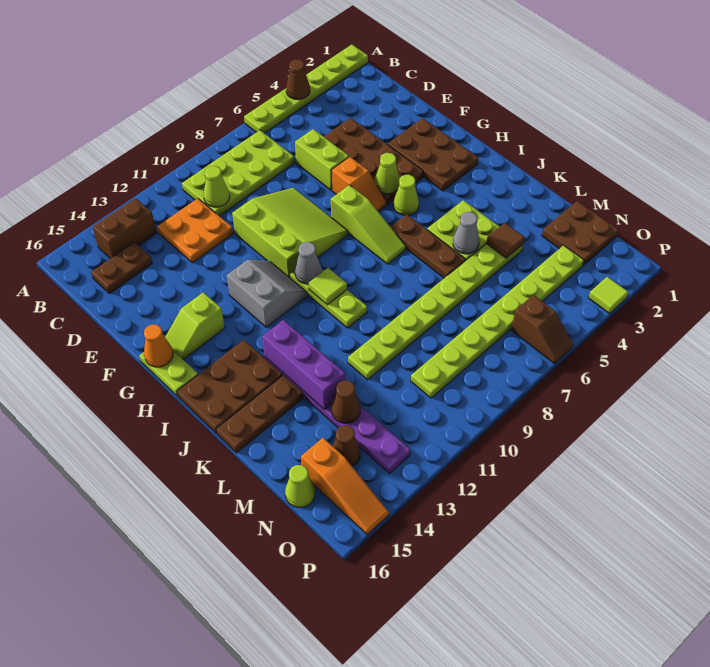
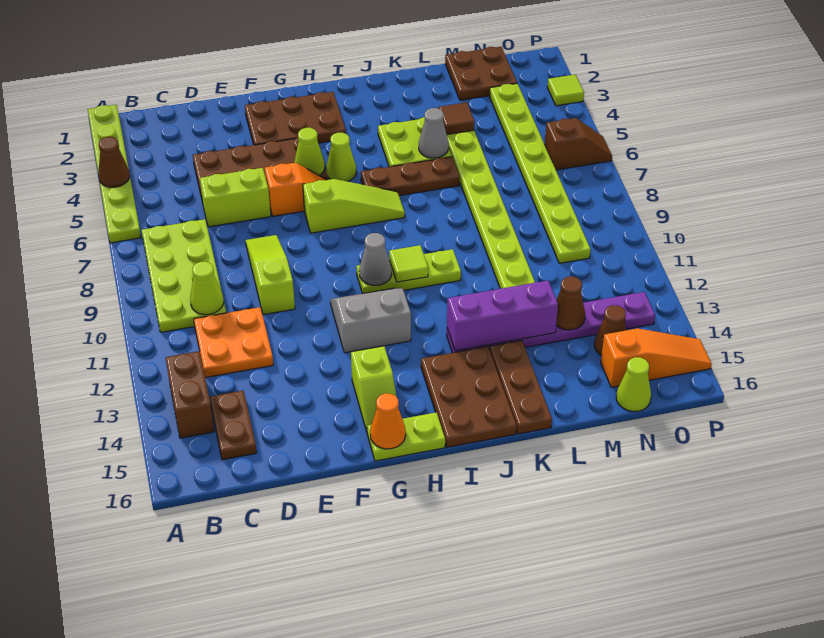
lime 3x3 slope [232,188,348,278] -> lime 1x3 slope [246,235,295,315]

